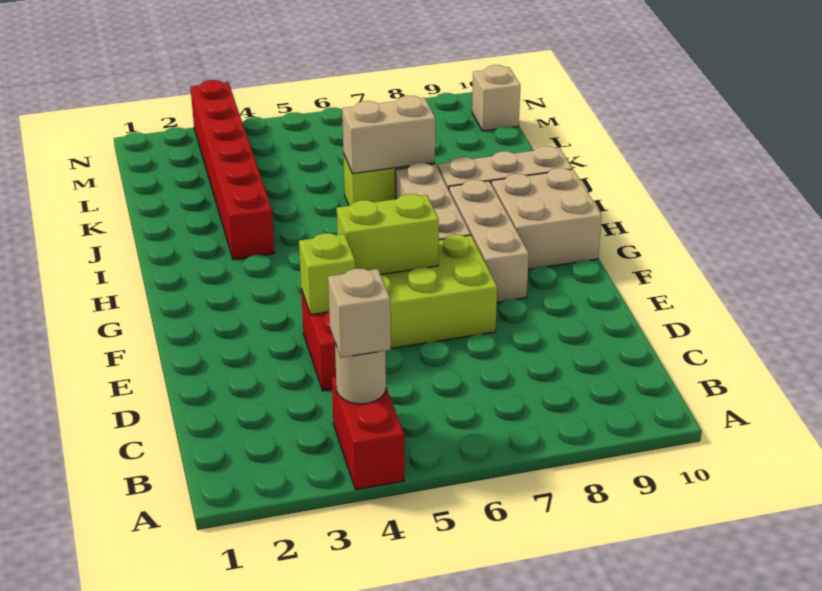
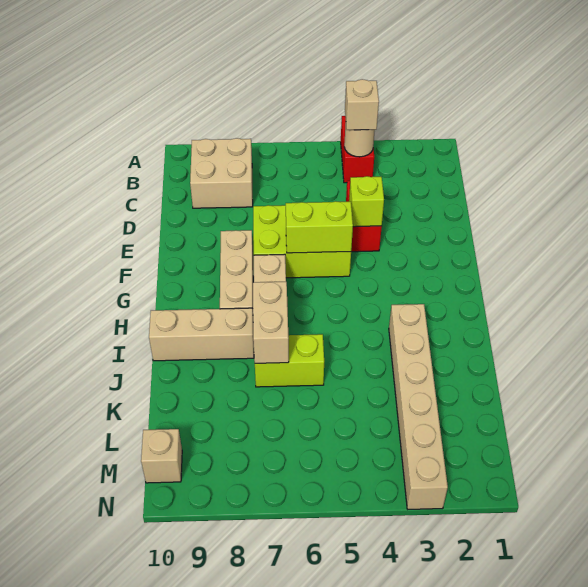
tan 2x2 brick [491,168,602,270] -> tan 2x2 brick moved to [190,138,253,208]
red 1x6 brick [191,80,275,260] -> tan 1x6 brick [389,304,448,509]
tan 1x2 brick [342,96,435,174] -> tan 1x2 brick turned to [253,282,289,363]

